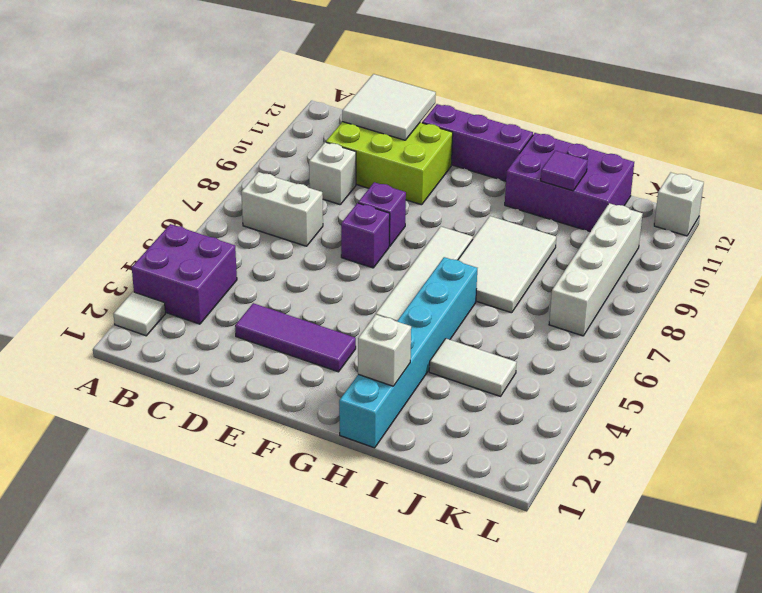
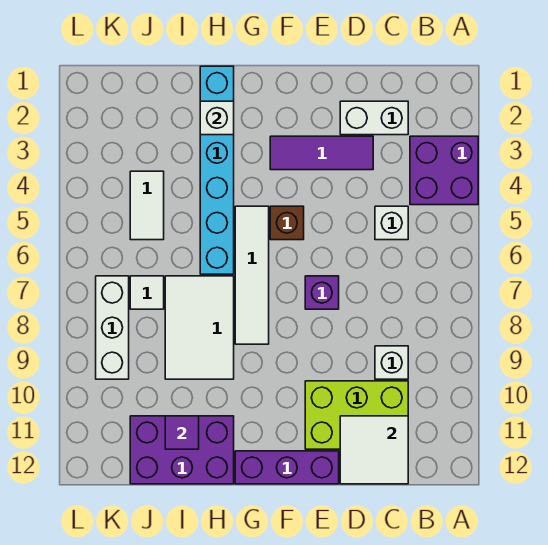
white 1x1 tile [114,292,165,336] -> white 1x1 tile moved to [130,276,164,309]
white 1x2 brick [241,172,323,246] -> white 1x2 brick moved to [340,101,408,135]
purple 1x1 brick [358,182,406,246] -> none
none -> brown 1x1 brick [270,206,304,240]
white 1x2 tile [429,339,517,396] -> white 1x2 tile turned to [130,171,164,240]
white 1x4 brick [549,203,642,336] -> white 1x3 brick [96,276,129,379]
white 1x1 brick [654,173,704,236] -> white 1x1 brick moved to [375,206,408,240]

